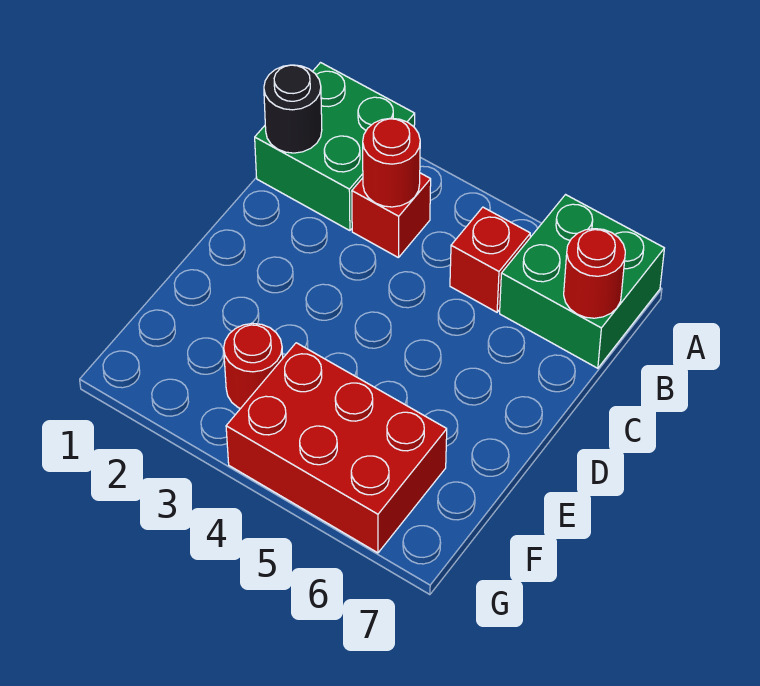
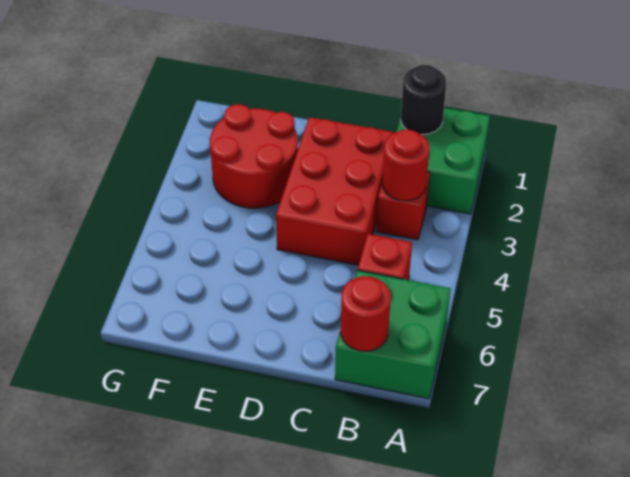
red 1x1 round brick [224,323,283,409] -> red 2x2 round brick [210,104,298,208]
red 2x3 brick [226,343,447,553] -> red 2x3 brick moved to [276,117,394,265]

